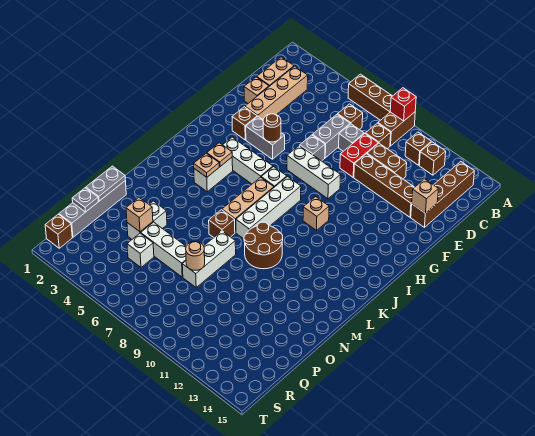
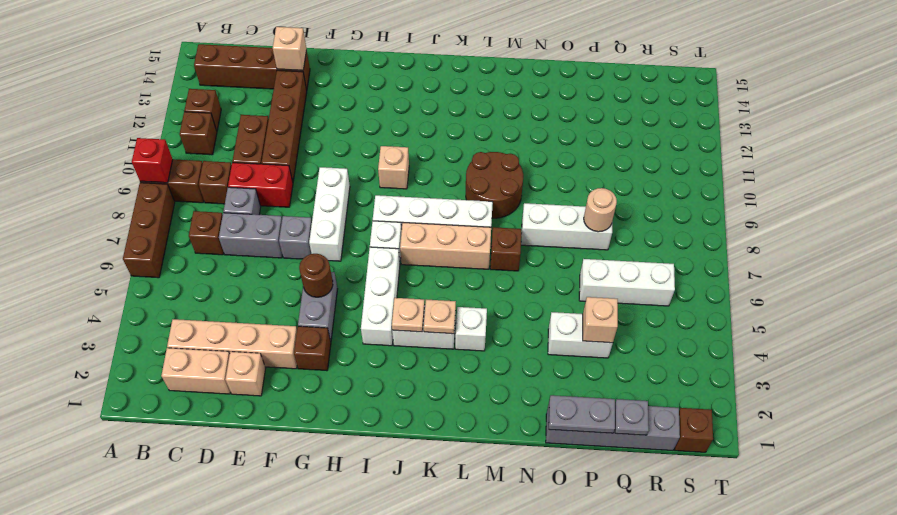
white 1x3 brick [141,222,186,277] -> white 1x3 brick turned to [579,259,675,306]
white 1x1 brick [127,233,154,267] -> white 1x1 brick moved to [455,307,487,351]

